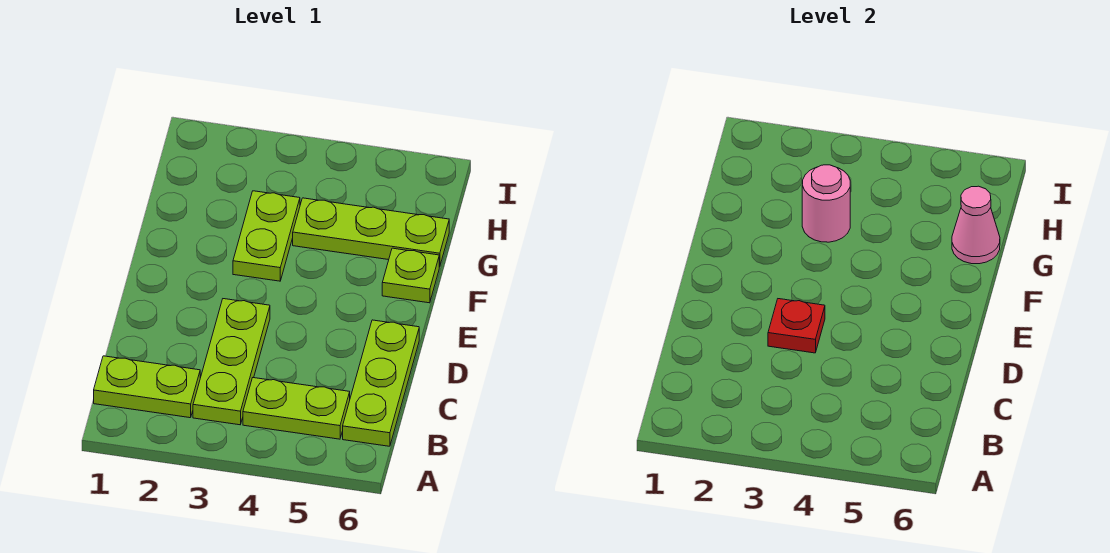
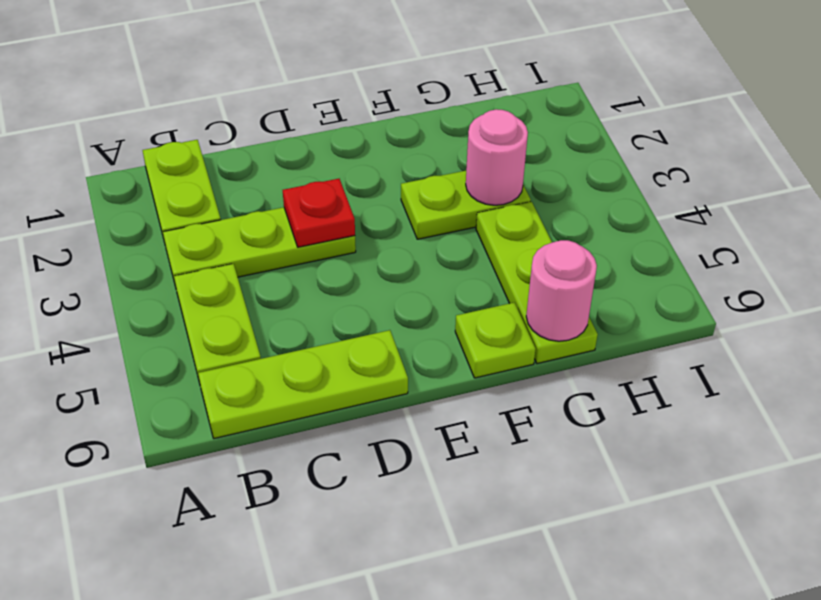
pink 1x1 cone [952,186,1000,264] -> pink 1x1 round brick [526,240,597,341]

